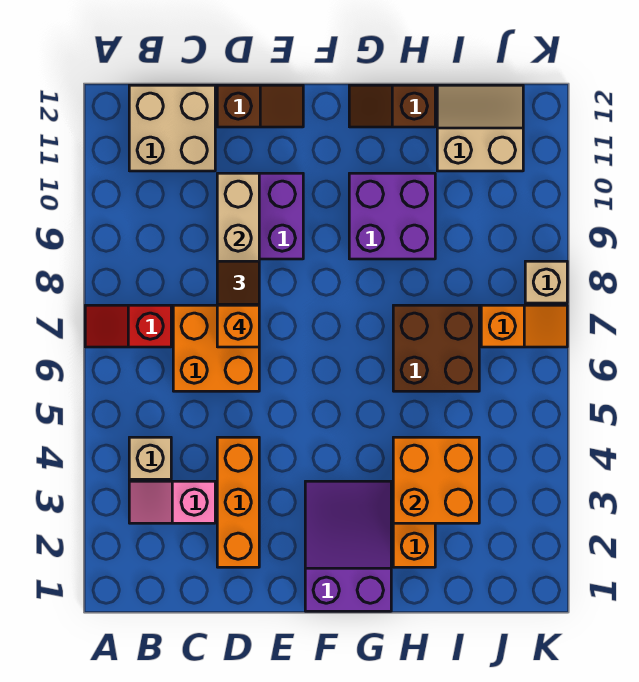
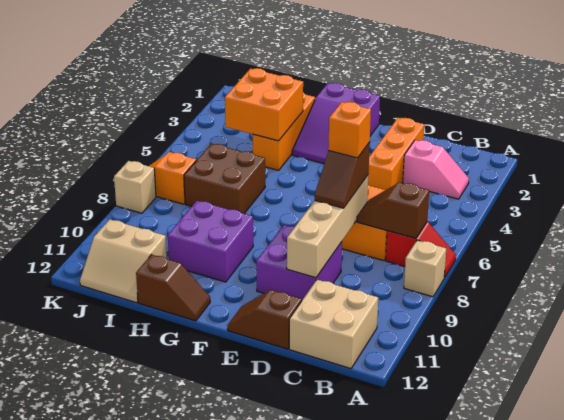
tan 1x1 brick [129,437,171,479] -> tan 1x1 brick moved to [404,240,446,297]
none -> brown 1x2 slope [357,182,429,238]

